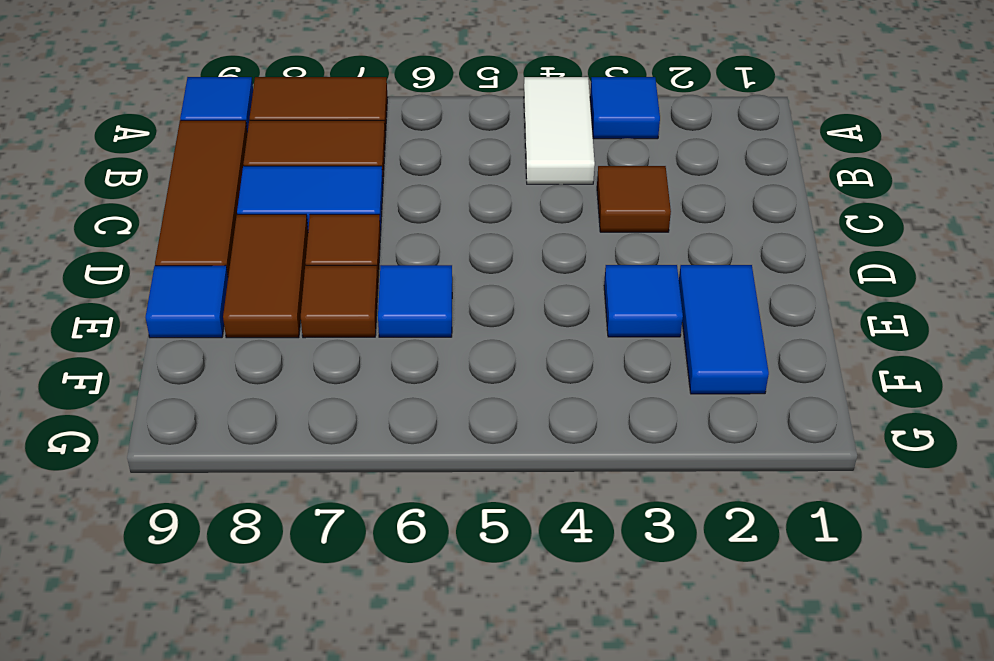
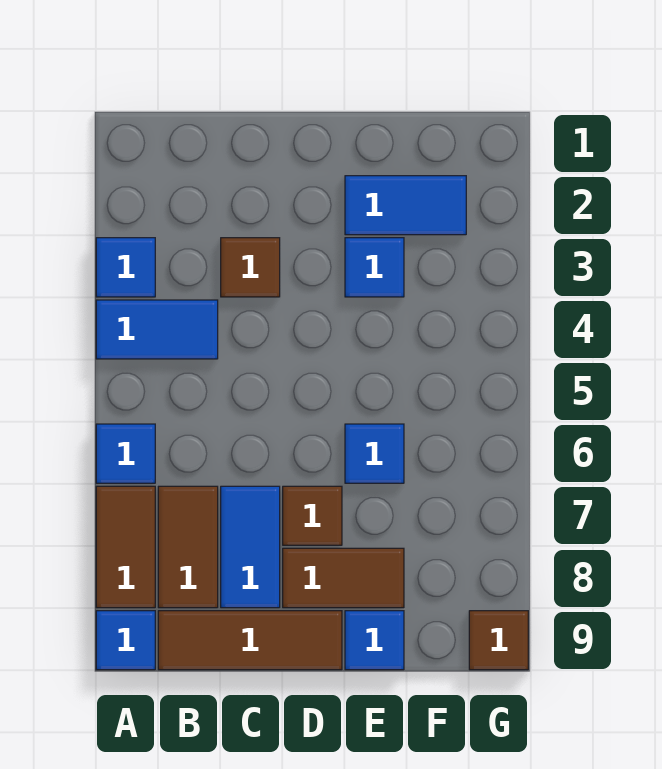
white 1x2 tile [524,77,595,184] -> blue 1x2 tile [96,300,218,359]
none -> blue 1x1 tile [96,424,155,483]
brown 1x1 tile [301,265,378,338] -> brown 1x1 tile moved to [469,611,528,670]

